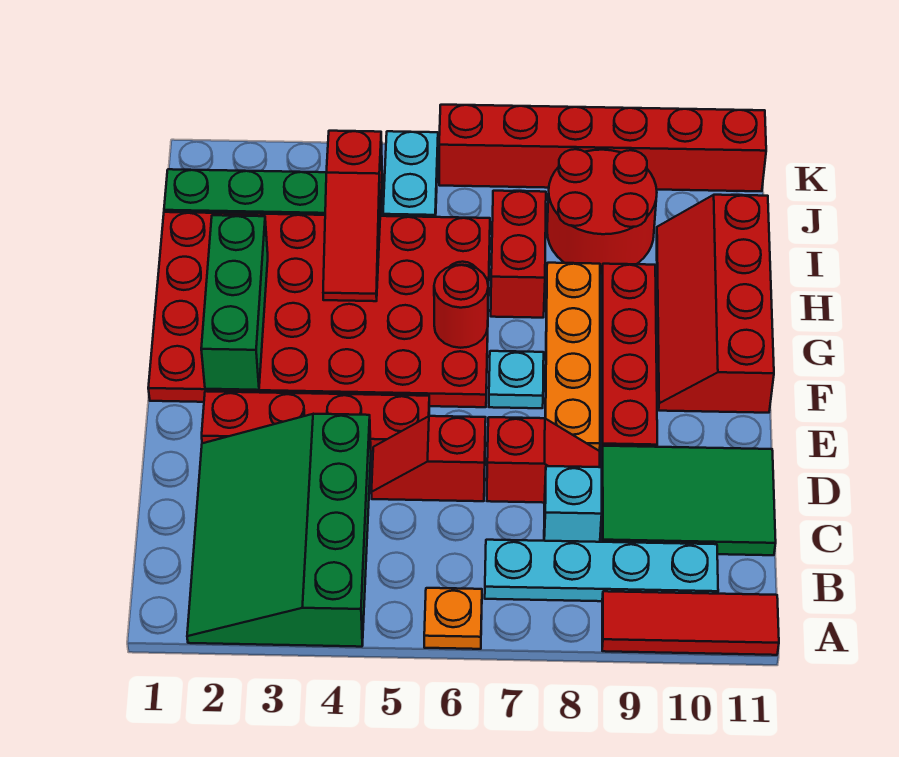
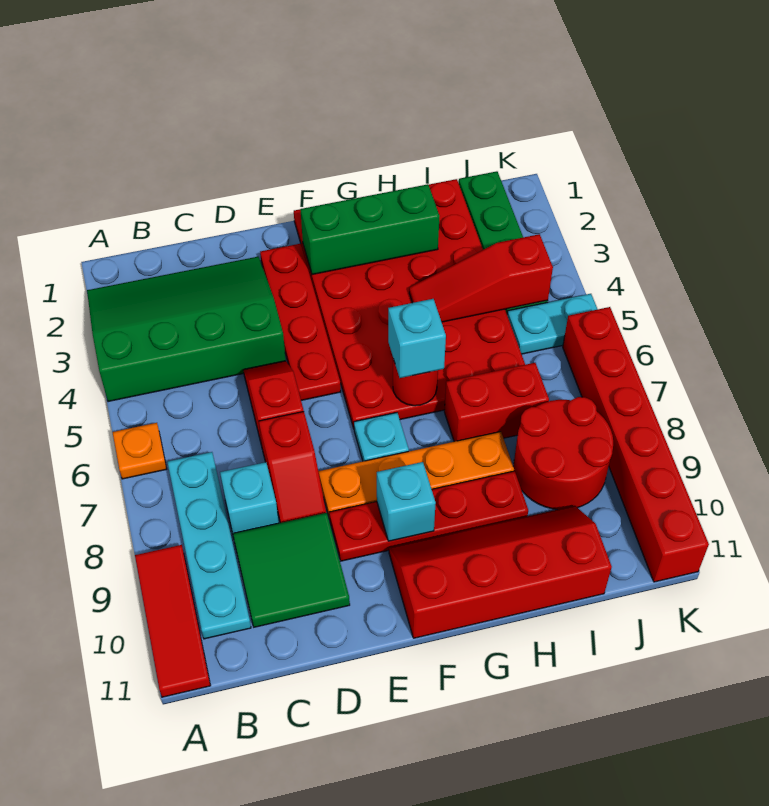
green 2x3 tile [602,446,776,555] -> green 2x2 tile [233,513,350,627]
none -> cyan 1x1 brick [377,462,436,541]
none -> cyan 1x1 brick [388,299,446,378]

